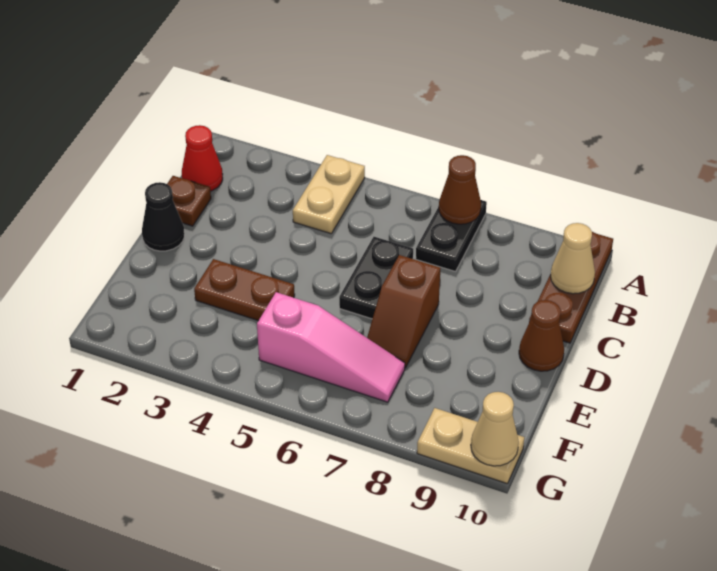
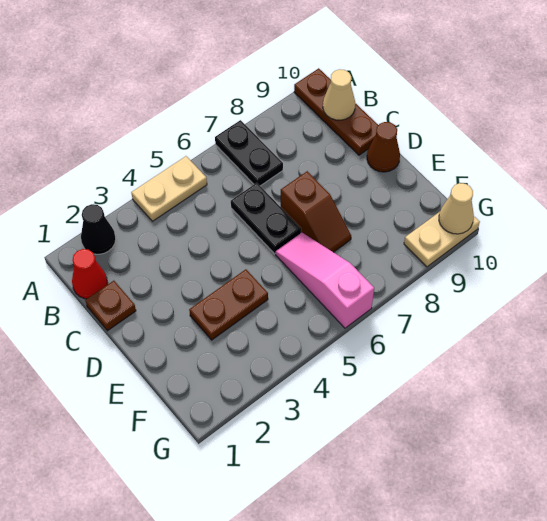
tan 1x2 plate [293,155,365,234] -> tan 1x2 plate turned to [131,156,207,221]
brown 1x1 cone [439,155,481,224] -> none
black 1x1 cone [142,182,184,251] -> black 1x1 cone moved to [81,204,116,254]
pink 1x3 slope [257,292,405,402] -> pink 1x3 slope turned to [276,233,374,328]

